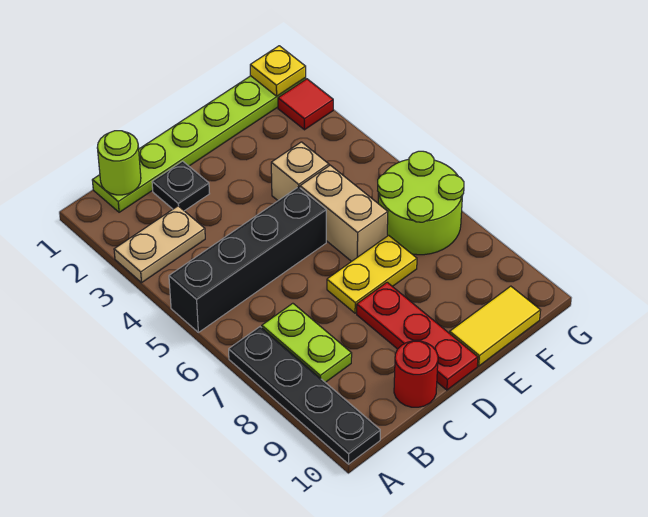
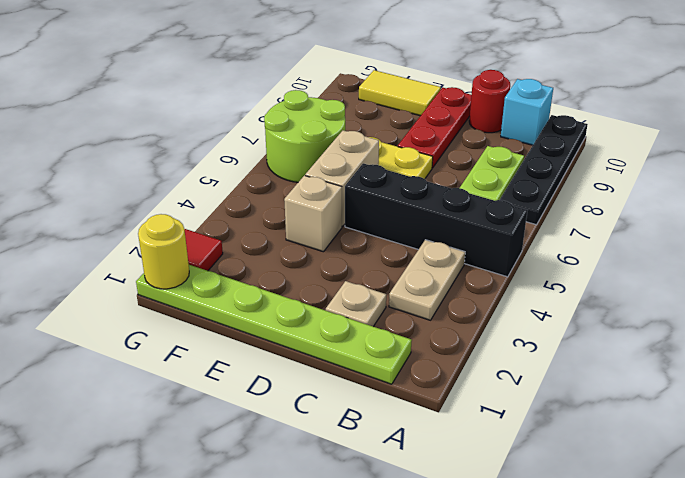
tan 1x2 plate [114,206,205,283] -> tan 1x2 plate turned to [389,240,465,320]
lime 1x1 round brick [97,131,141,195] -> none
none -> cyan 1x1 brick [501,79,553,145]
black 1x1 plate [152,161,210,211] -> tan 1x1 plate [326,281,386,327]
yellow 1x1 plate [250,46,306,96] -> yellow 1x1 round brick [138,214,189,289]

